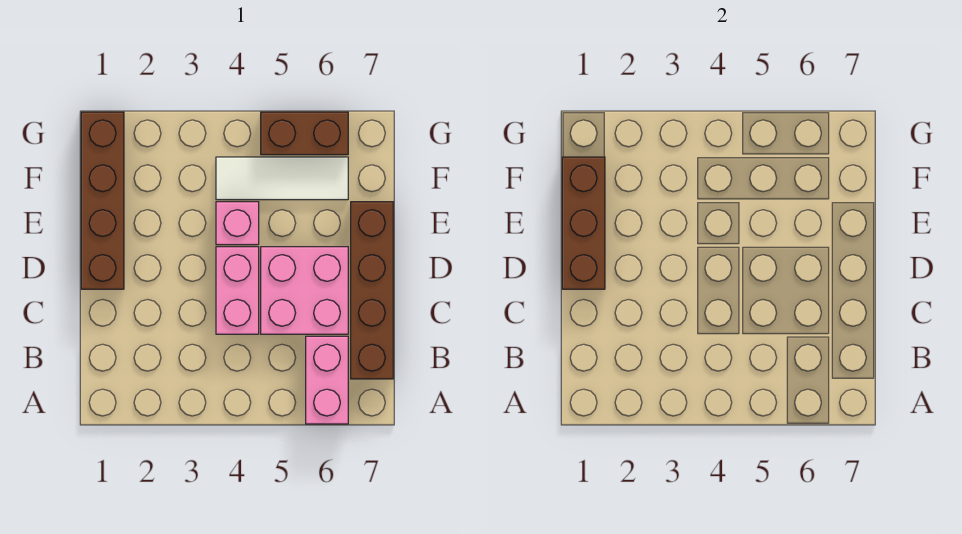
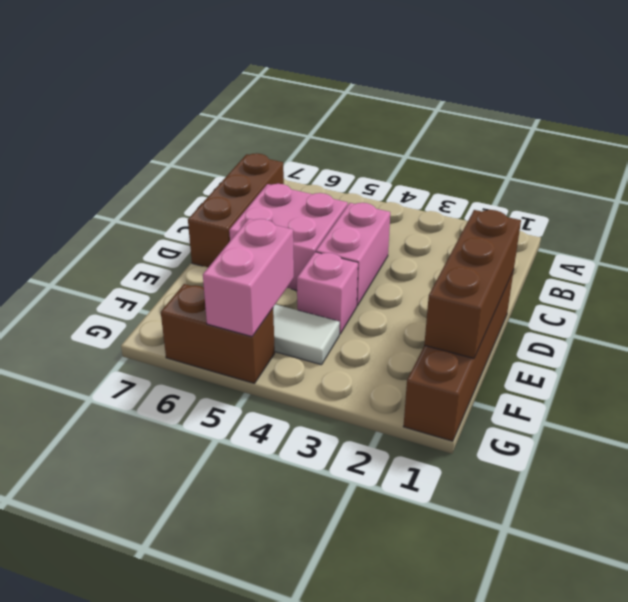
pink 1x2 brick [306,336,348,424] -> pink 1x2 brick moved to [203,219,294,337]
brown 1x4 brick [351,202,393,379] -> brown 1x3 brick [188,153,284,267]

